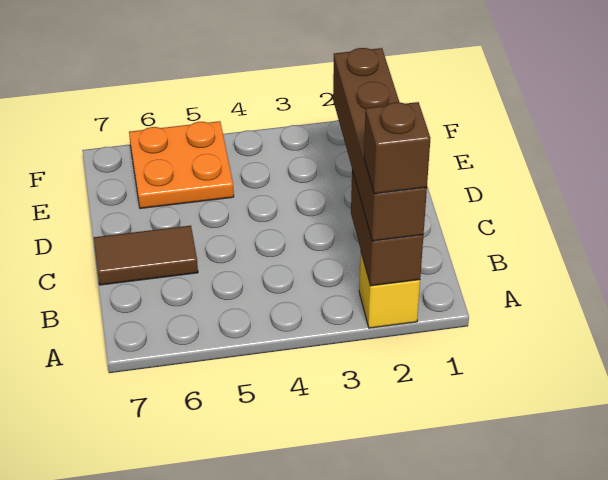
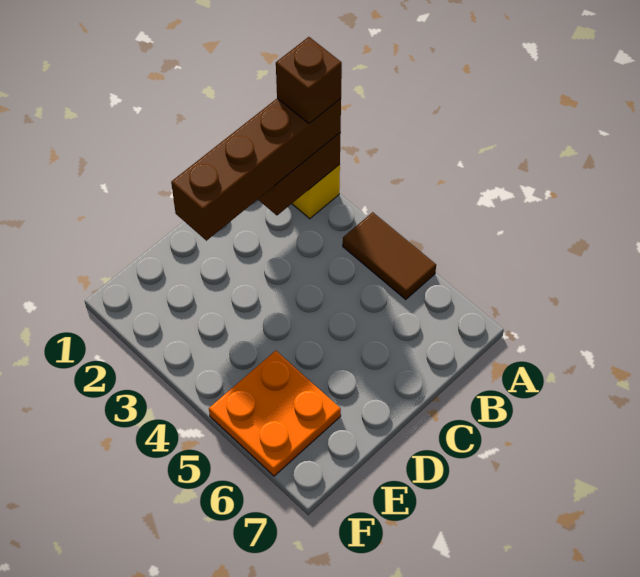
brown 1x2 tile [94,226,198,285] -> brown 1x2 tile moved to [343,212,436,299]

